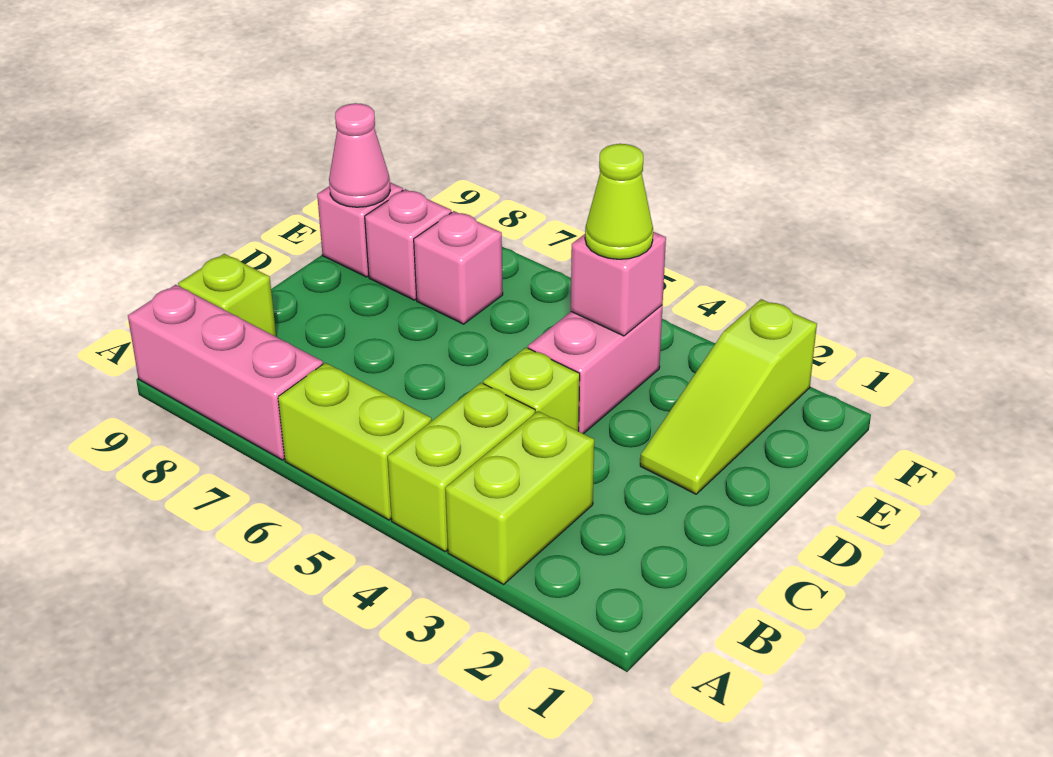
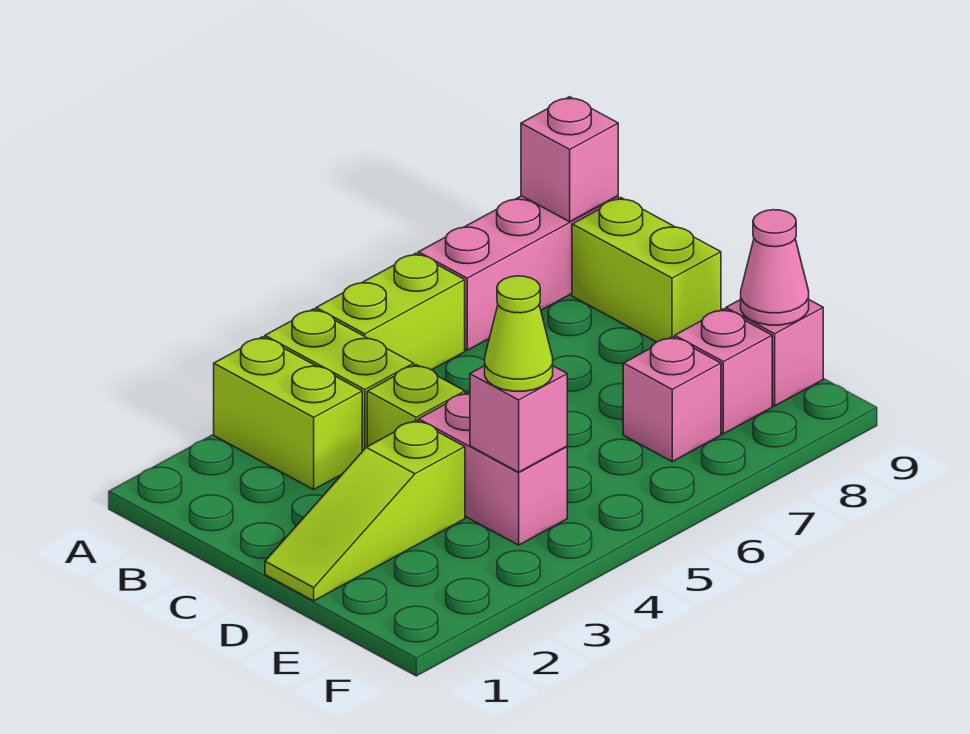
none -> pink 1x1 brick [521,97,618,222]
lime 1x1 brick [178,254,276,337] -> lime 1x2 brick [572,198,721,342]
lime 1x3 slope [640,299,817,494] -> lime 1x3 slope turned to [265,420,465,601]

